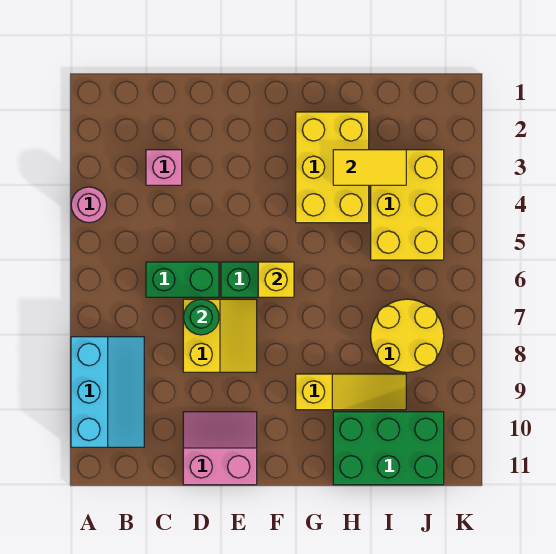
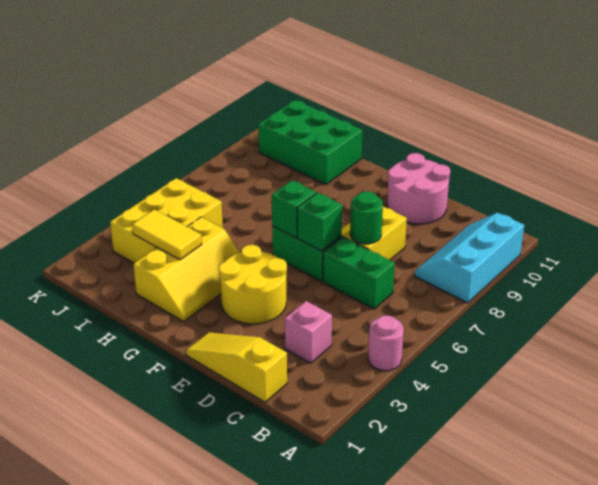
pink 2x2 slope [183,412,257,485] -> pink 2x2 round brick [387,153,450,224]
none -> green 1x1 brick [297,193,342,251]
yellow 1x1 brick [258,262,294,297] -> green 1x1 brick [272,180,316,238]
yellow 2x3 brick [296,112,369,223] -> yellow 2x3 slope [133,217,240,321]
yellow 1x3 slope [296,374,406,410] -> yellow 1x3 slope moved to [186,332,287,402]
yellow 2x2 round brick [371,299,444,372] -> yellow 2x2 round brick moved to [219,245,287,324]

